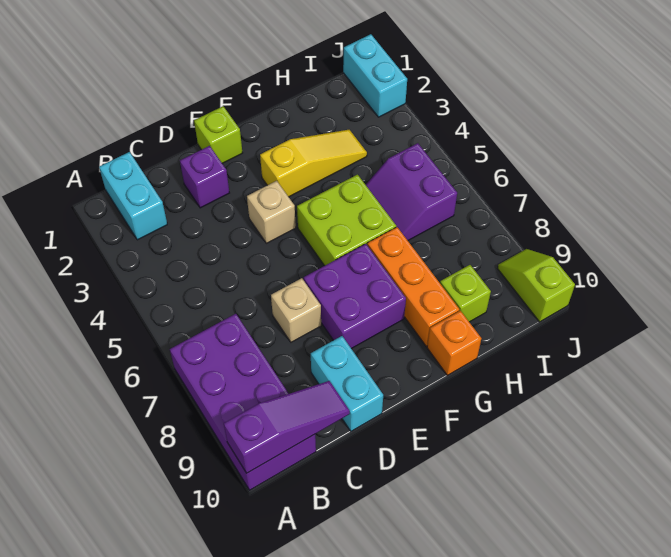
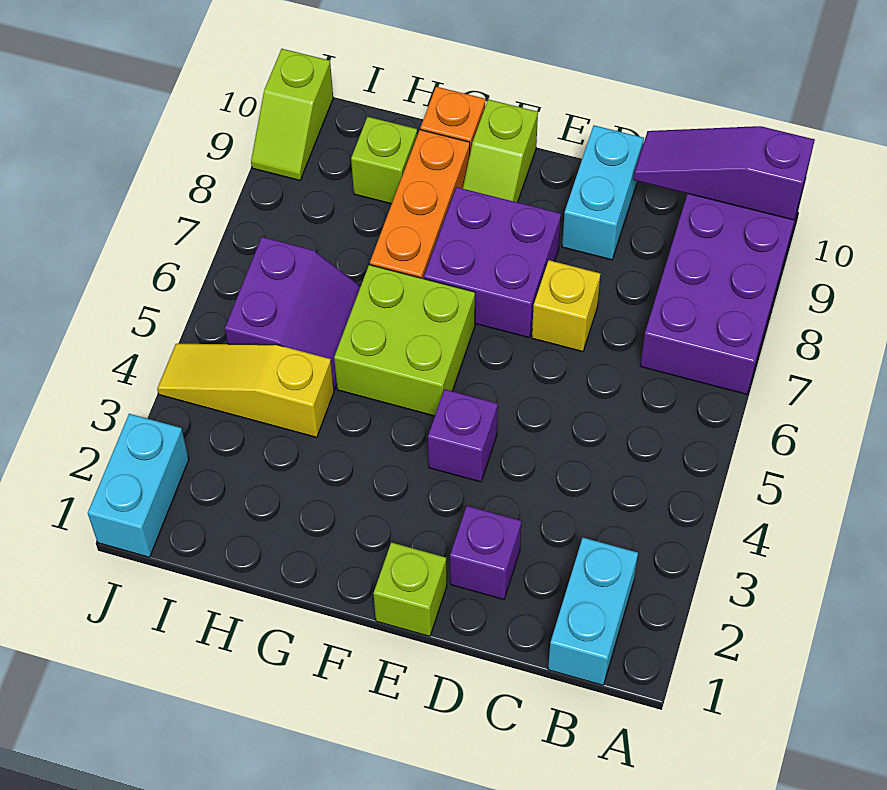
tan 1x1 brick [271,278,321,342] -> yellow 1x1 brick [532,260,601,352]
tan 1x1 brick [247,181,296,243] -> purple 1x1 brick [428,389,498,482]
yellow 1x3 slope [260,130,367,197] -> yellow 1x3 slope moved to [157,344,334,437]
none -> lime 1x2 slope [463,99,538,202]

